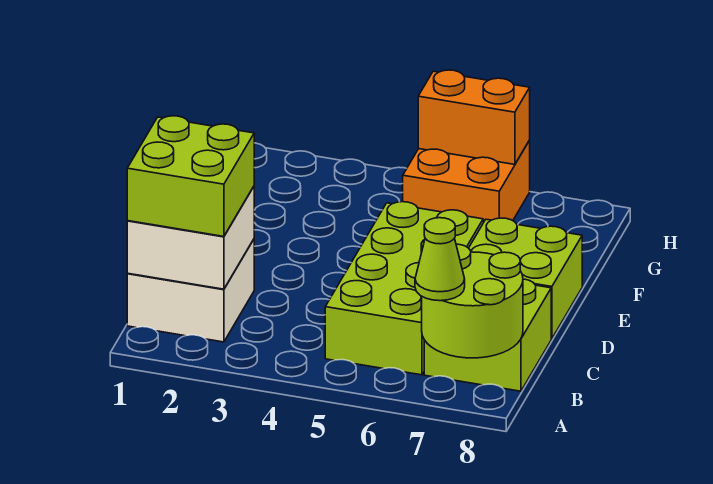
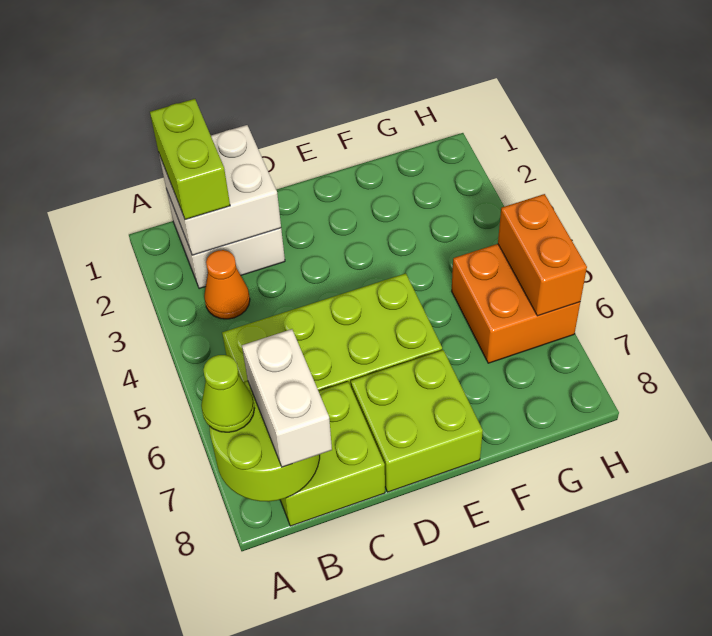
lime 2x2 brick [127,116,254,237] -> lime 1x2 brick [150,99,230,219]
none -> orange 1x1 cone [204,250,250,319]
none -> white 1x2 brick [242,329,332,467]

